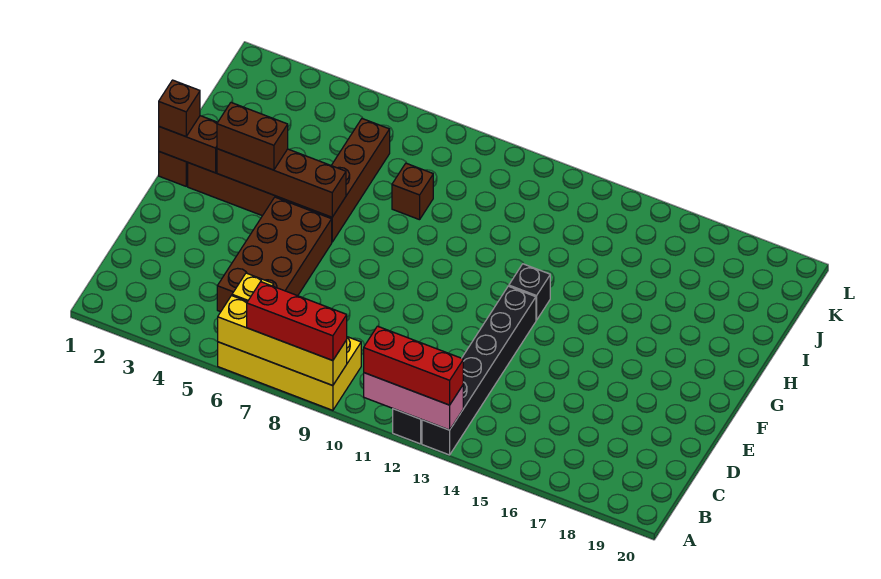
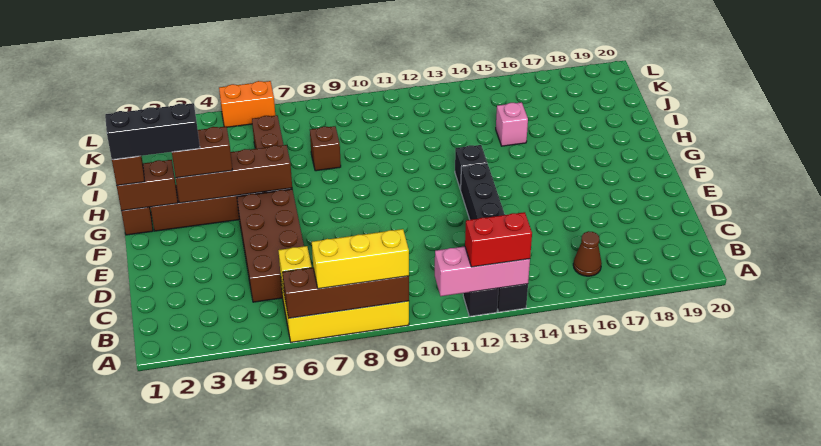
yellow 1x4 brick [218,296,347,386] -> brown 1x4 brick [283,268,409,318]
red 1x3 brick [247,282,347,361] -> yellow 1x3 brick [312,229,409,289]
red 1x3 brick [364,326,463,405] -> red 1x2 brick [465,212,532,267]
none -> brown 1x1 cone [573,231,602,276]
none -> black 1x3 brick [105,103,200,159]
none -> pink 1x1 brick [496,102,528,146]
none -> orange 1x2 brick [219,81,275,127]

